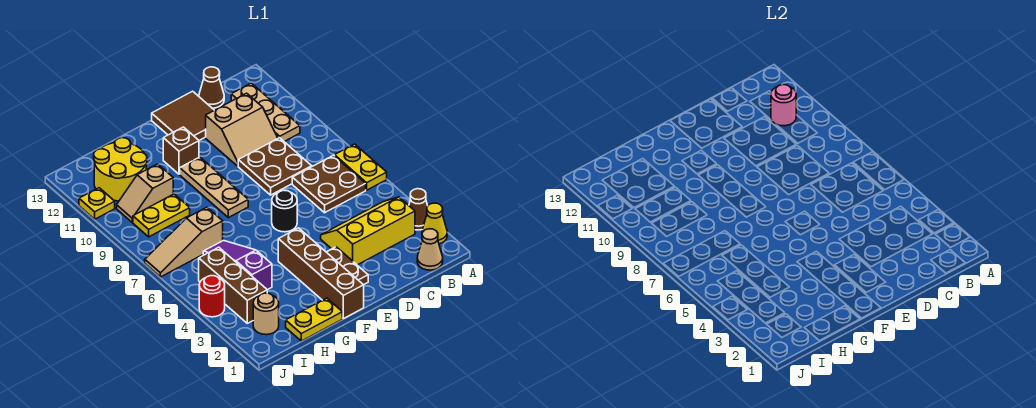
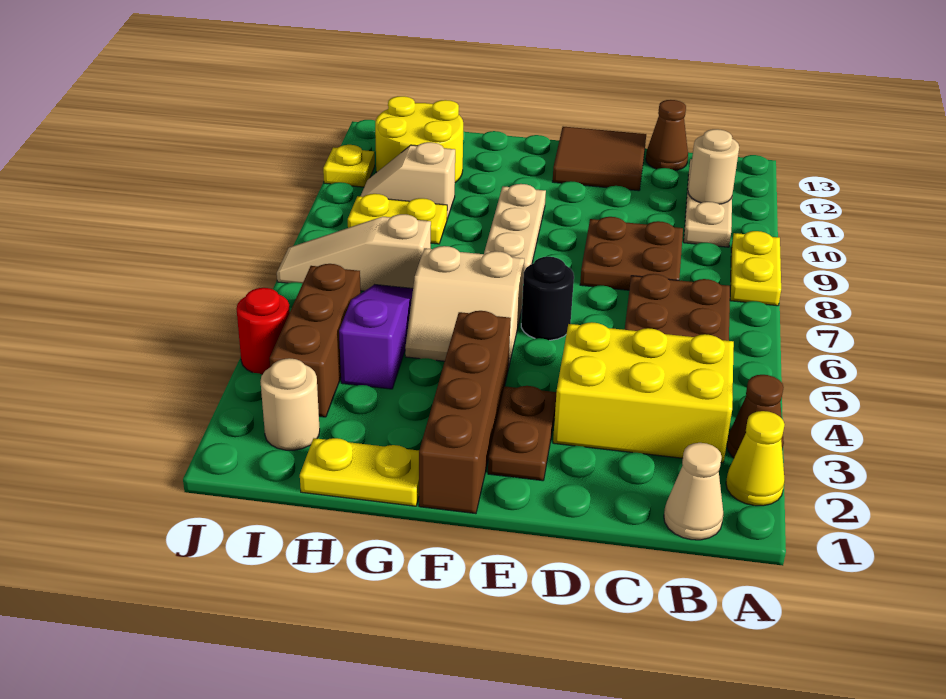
yellow 1x2 plate [335,144,387,190] -> yellow 1x2 plate moved to [730,231,781,306]
yellow 2x3 slope [321,197,415,265] -> yellow 2x3 brick [553,322,734,463]
pink 1x1 round brick [771,85,796,126] -> tan 1x1 round brick [688,129,739,204]
tan 2x2 slope [206,93,278,166] -> tan 2x2 slope moved to [405,246,524,368]
brown 1x1 brick [163,127,199,174] -> none

